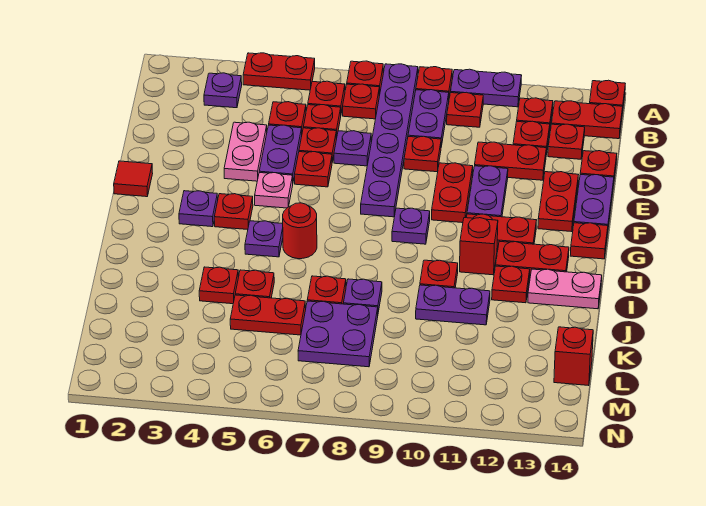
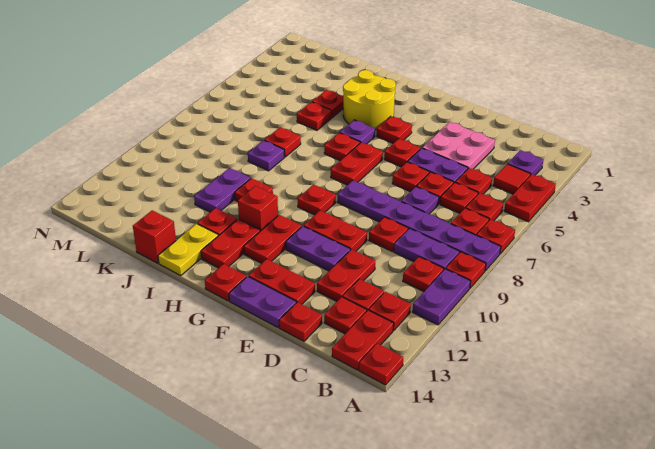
pink 1x2 plate [224,122,267,181] -> pink 2x2 plate [422,122,495,169]
red 1x1 tile [114,161,153,197] -> red 1x1 tile moved to [493,164,530,194]
pink 1x1 plate [255,173,293,208] -> red 1x1 plate [384,139,421,167]
purple 1x1 plate [179,191,218,227] -> none
purple 1x1 plate [392,208,430,244] -> red 1x1 plate [297,184,336,215]
none -> yellow 2x2 round brick [343,70,396,130]
red 1x1 round brick [283,203,317,259] -> red 1x1 plate [324,133,360,161]
pink 1x2 plate [528,269,602,309] -> yellow 1x2 plate [158,224,218,275]
red 1x2 plate [230,295,306,335] -> red 1x2 plate moved to [331,142,383,185]
purple 2x2 plate [298,301,378,367] -> none
red 1x1 brick [554,327,593,386] -> red 1x1 brick moved to [133,210,176,263]

